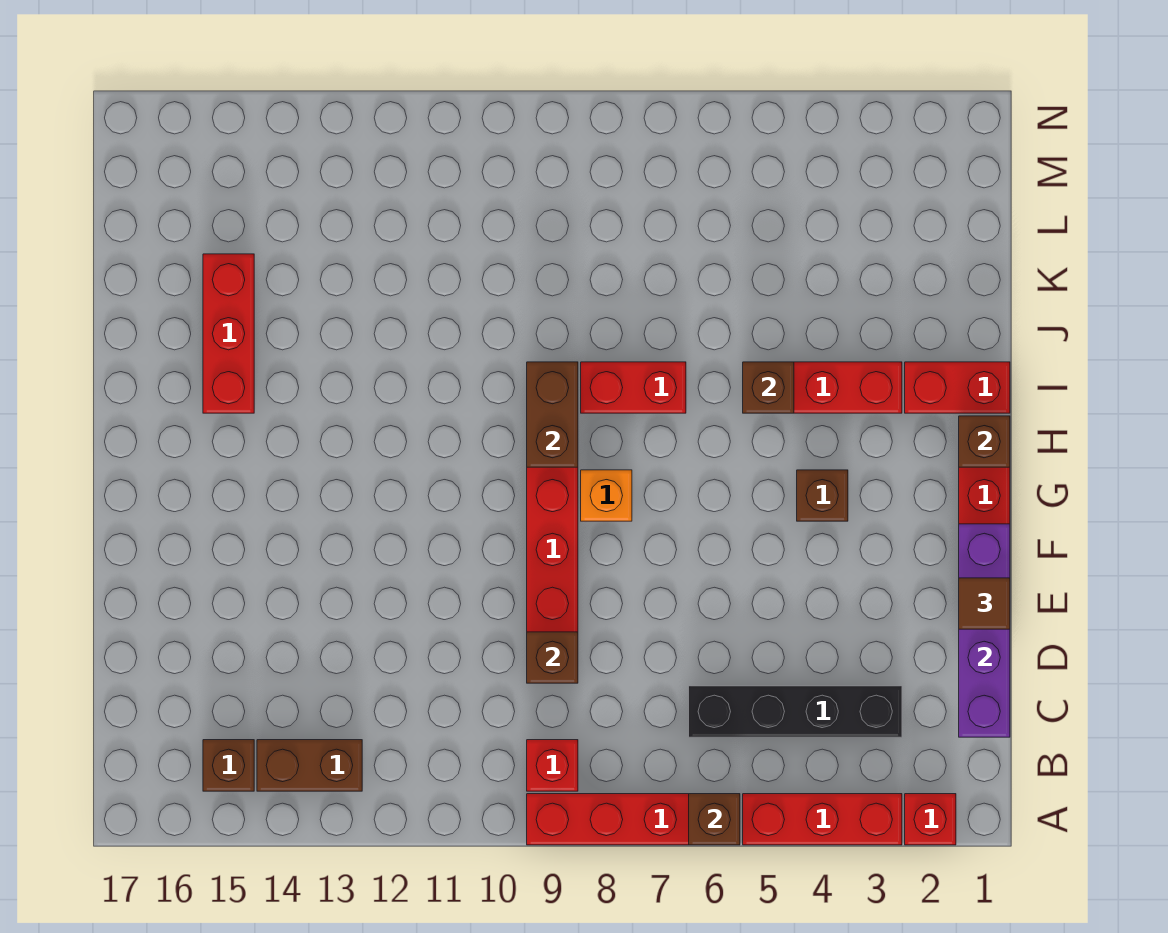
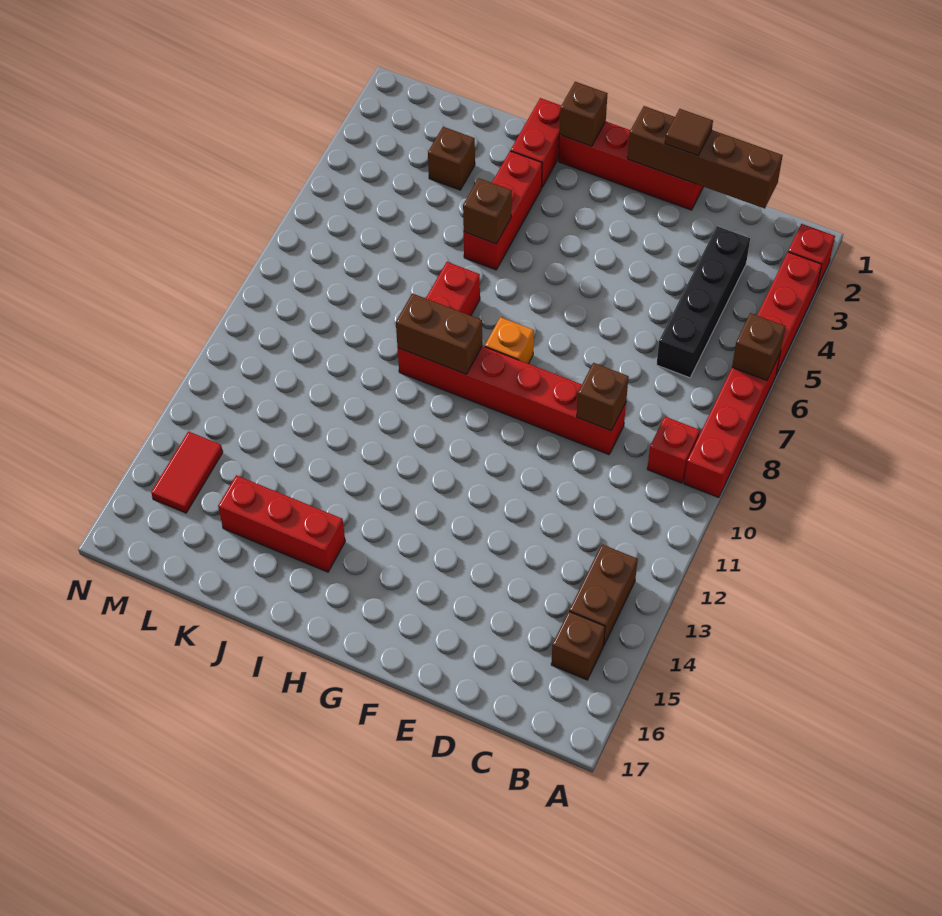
purple 1x4 brick [959,524,1010,737] -> brown 1x4 brick [628,106,783,209]
brown 1x1 brick [797,470,848,521] -> brown 1x1 brick moved to [428,127,475,190]
none -> red 1x2 tile [151,431,223,513]

